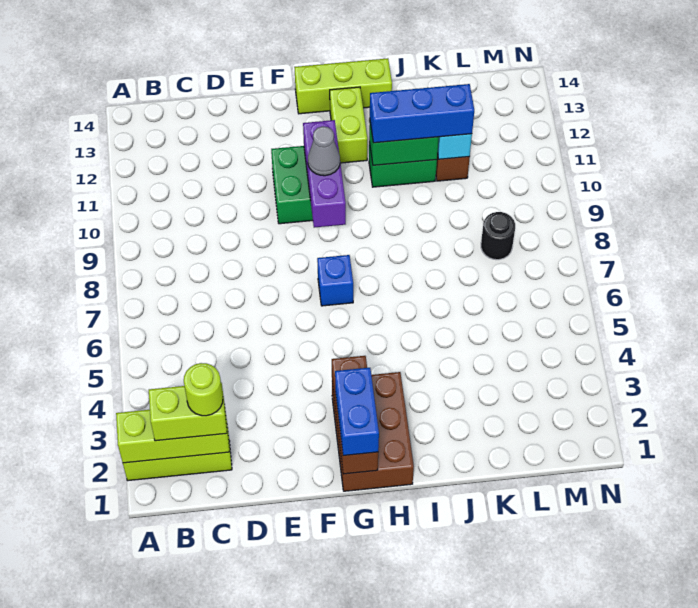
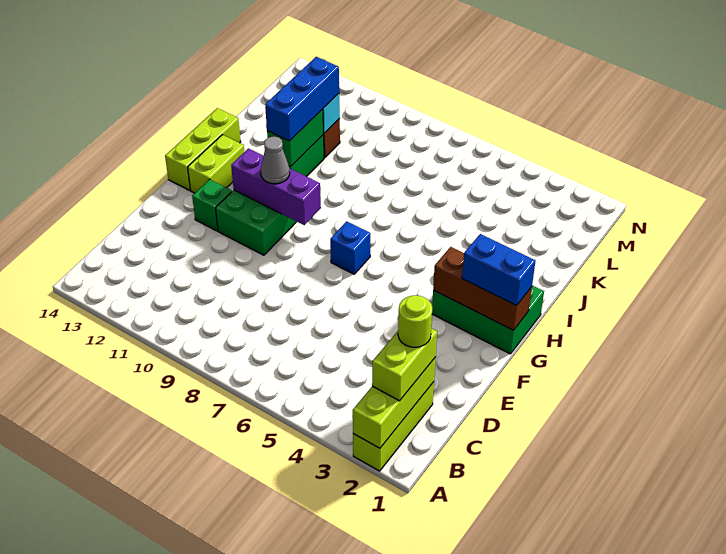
none -> green 1x1 brick [192,179,232,231]
brown 2x3 brick [332,372,414,491] -> green 2x3 brick [432,285,544,354]
lime 1x2 brick [330,87,367,163] -> lime 1x2 brick turned to [188,135,244,193]
black 1x1 round brick [481,212,515,260] -> none

